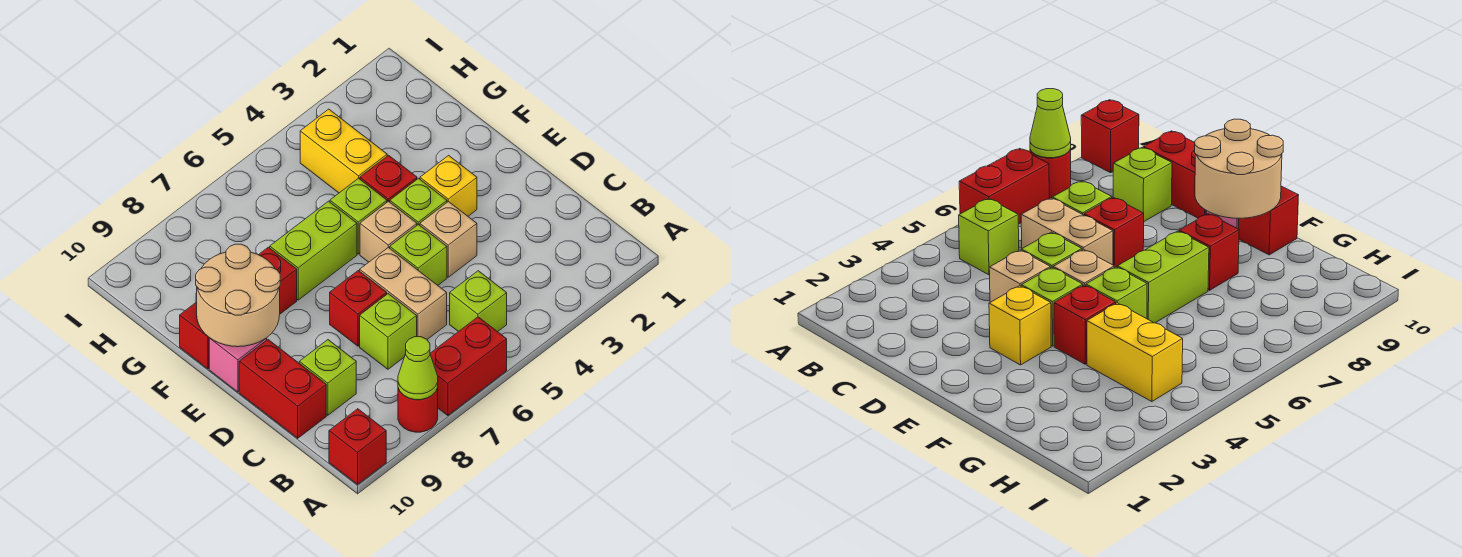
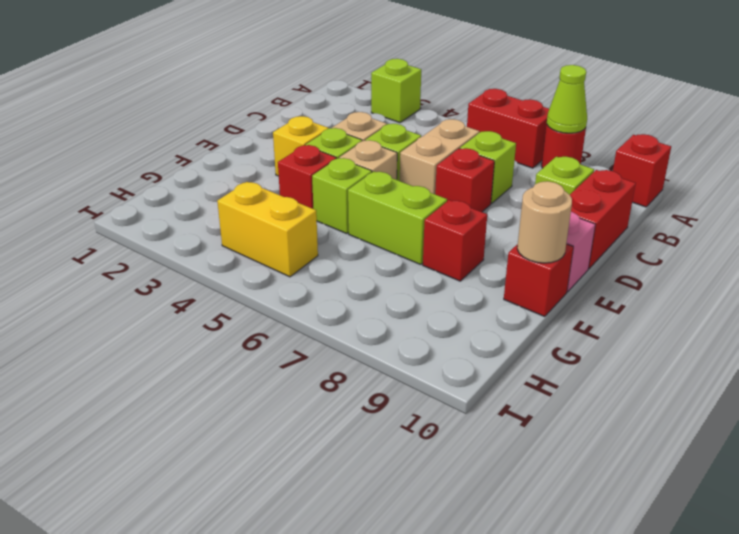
lime 1x1 brick [450,271,507,332] -> lime 1x1 brick moved to [371,59,421,123]
tan 2x2 round brick [196,244,280,347] -> tan 1x1 round brick [517,181,572,263]
yellow 1x2 brick [300,109,387,193] -> yellow 1x2 brick turned to [217,182,318,277]

